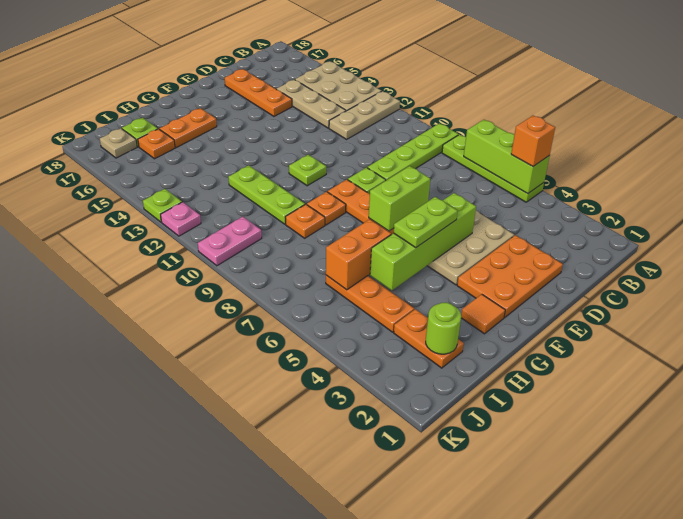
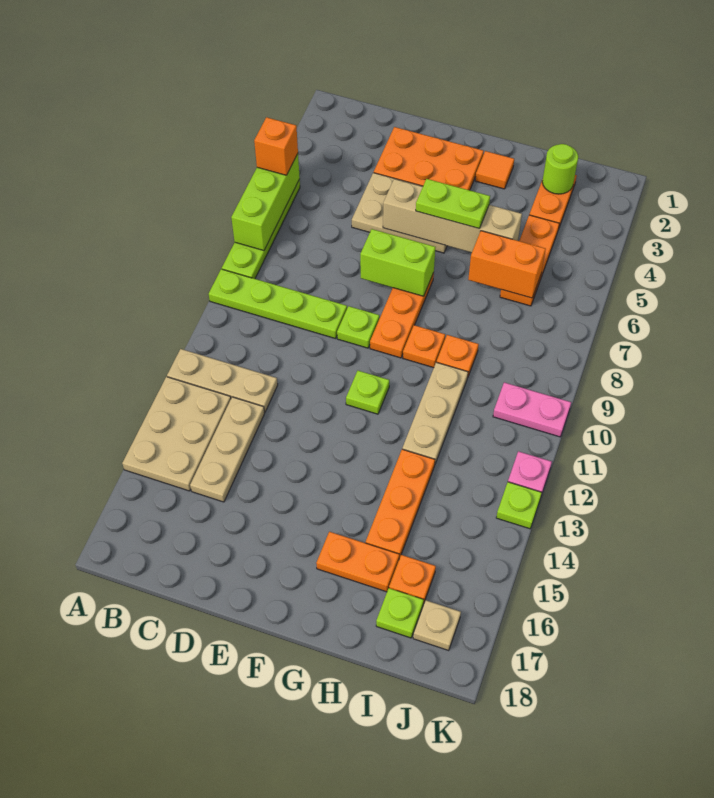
orange 1x3 plate [225,69,292,116] -> orange 1x3 plate moved to [366,449,435,559]
lime 1x4 brick [370,193,476,290] -> tan 1x4 brick [383,179,522,253]
lime 1x3 plate [228,165,305,224] -> tan 1x3 plate [402,362,468,463]

